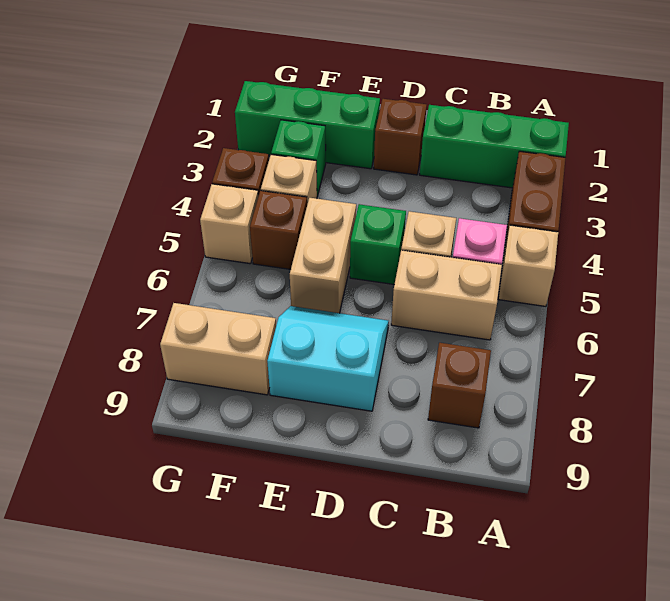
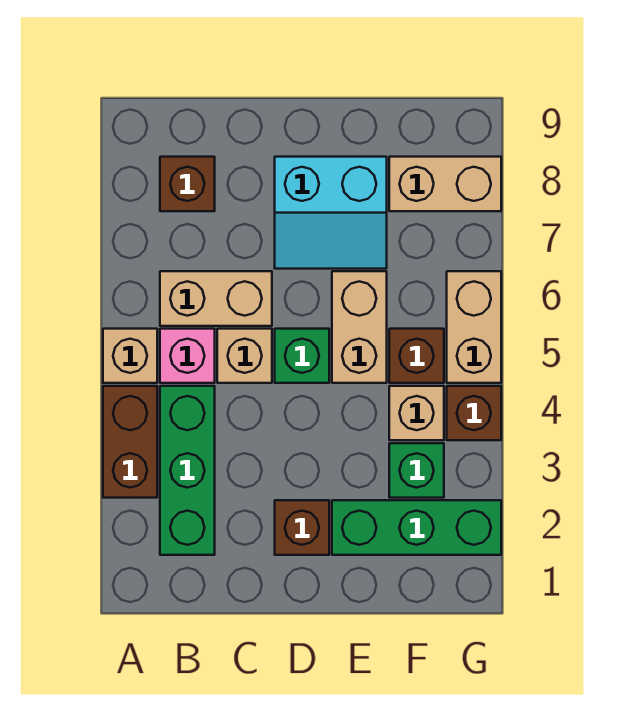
green 1x3 brick [420,105,569,188] -> green 1x3 brick turned to [160,386,215,555]
tan 1x1 brick [200,184,258,264] -> tan 1x2 brick [447,271,501,383]

